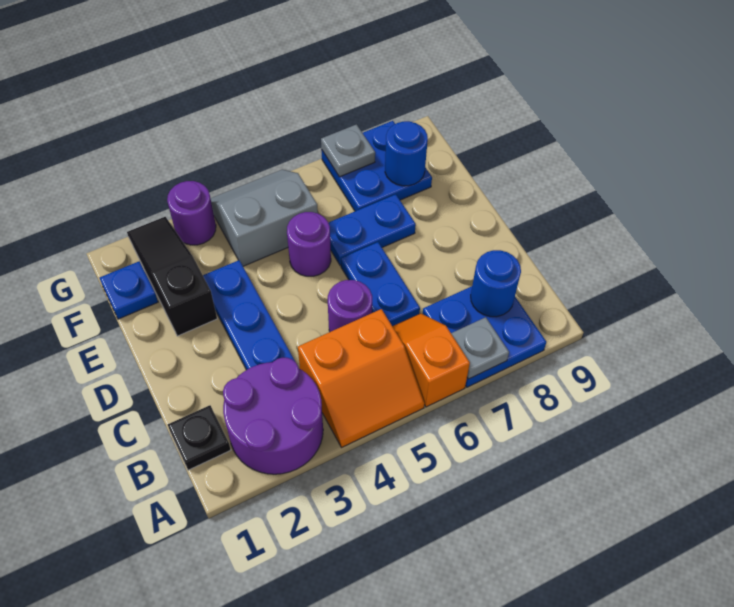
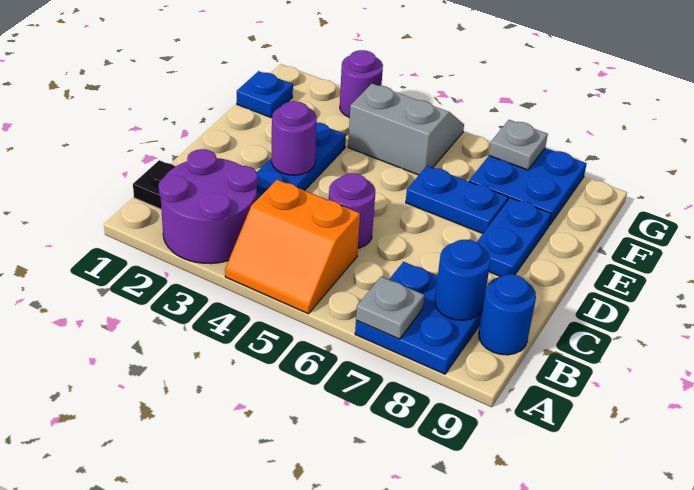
orange 1x2 slope [392,313,470,407] -> none
blue 1x2 plate [341,242,420,326] -> blue 1x2 plate moved to [476,198,551,277]
black 1x3 slope [127,217,217,336] -> none
purple 1x1 round brick [287,212,331,276] -> purple 1x1 round brick moved to [272,101,317,175]
blue 1x1 round brick [385,121,428,186] -> blue 1x1 round brick moved to [479,274,536,355]

